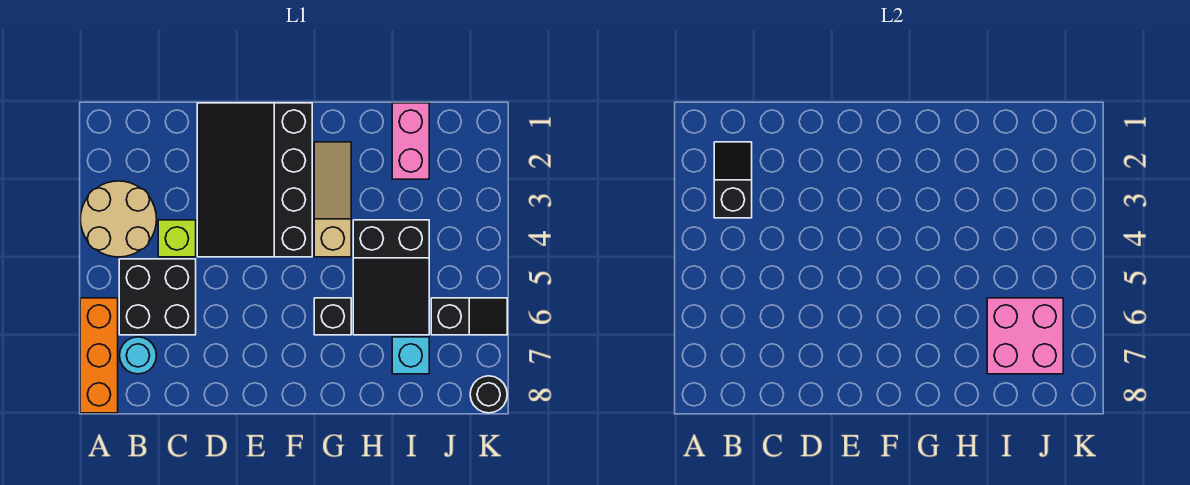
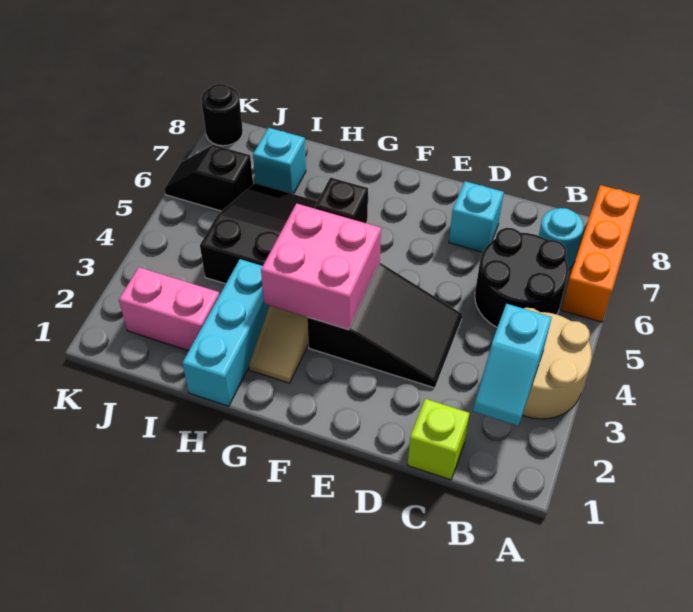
black 1x2 slope [714,142,752,218] -> cyan 1x2 slope [473,304,552,426]
black 2x2 brick [119,259,196,335] -> black 2x2 round brick [475,228,568,327]
lime 1x1 brick [158,220,196,257] -> lime 1x1 brick moved to [408,399,470,480]
black 3x4 slope [197,103,312,257] -> black 2x3 slope [307,263,462,388]
none -> cyan 1x1 brick [449,181,504,252]
none -> cyan 1x3 brick [182,259,270,406]
pink 1x2 brick [392,103,429,179] -> pink 1x2 brick turned to [119,267,219,351]
pink 2x2 brick [987,298,1063,374] -> pink 2x2 brick moved to [261,204,381,330]

